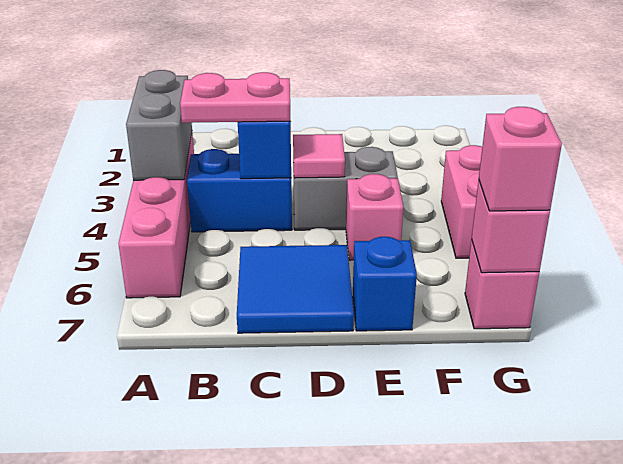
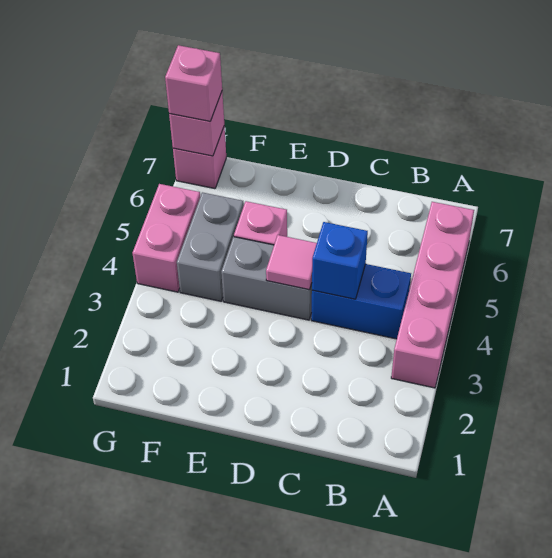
grey 1x2 brick [126,70,192,180] -> grey 1x2 brick moved to [177,192,244,301]
pink 1x2 plate [180,72,290,123] -> none
blue 2x2 tile [237,245,354,333] -> none
blue 1x1 brick [353,237,417,331] -> none

